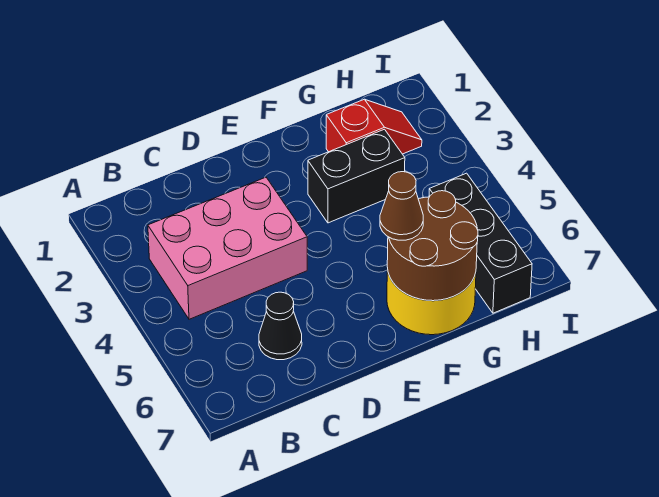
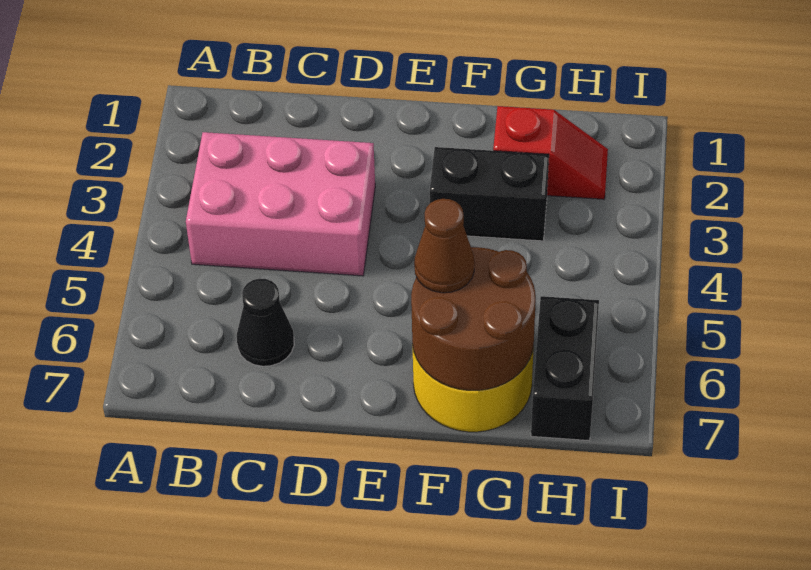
black 1x3 brick [429,173,532,313] -> black 1x2 brick [531,296,599,441]

